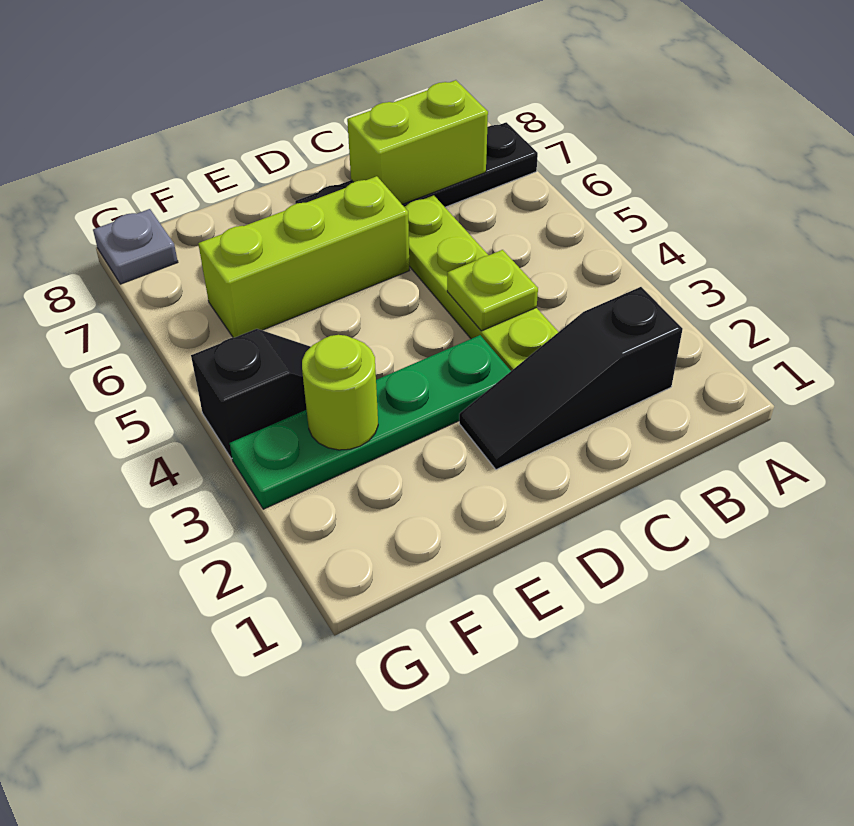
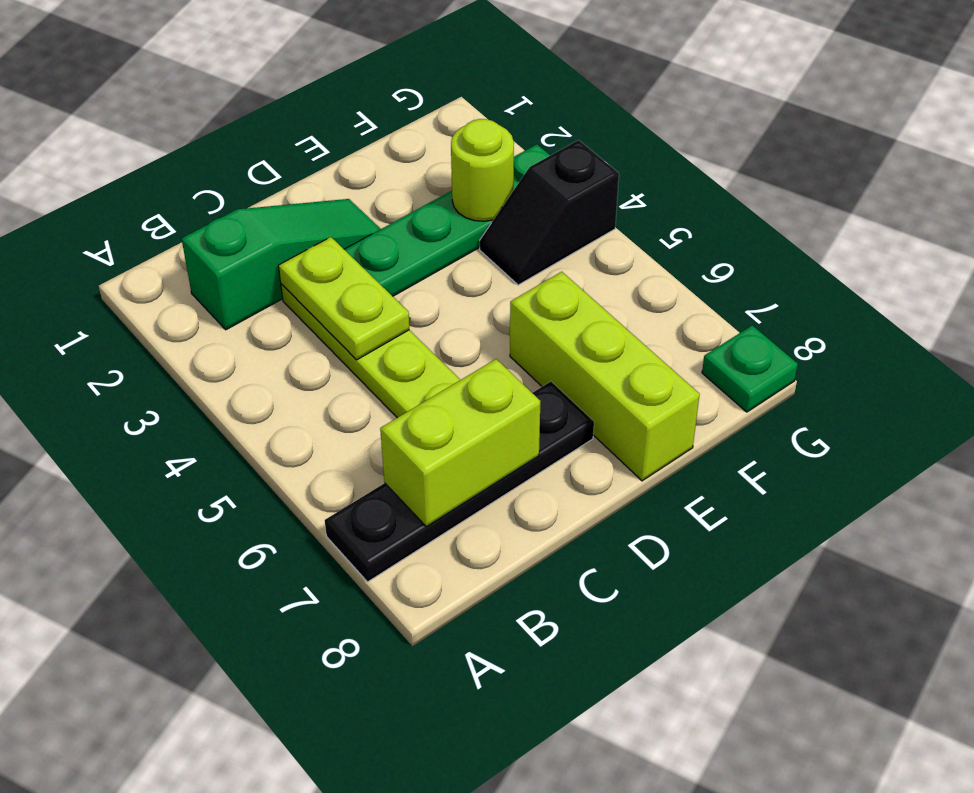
black 1x3 slope [459,287,683,470] -> green 1x3 slope [182,199,380,330]
lime 1x1 plate [447,250,538,331] -> lime 1x2 plate [278,237,409,360]
lime 1x3 brick [198,176,409,338] -> lime 1x3 brick turned to [510,272,700,481]
grey 1x1 plate [93,209,178,284] -> green 1x1 plate [702,325,798,412]

